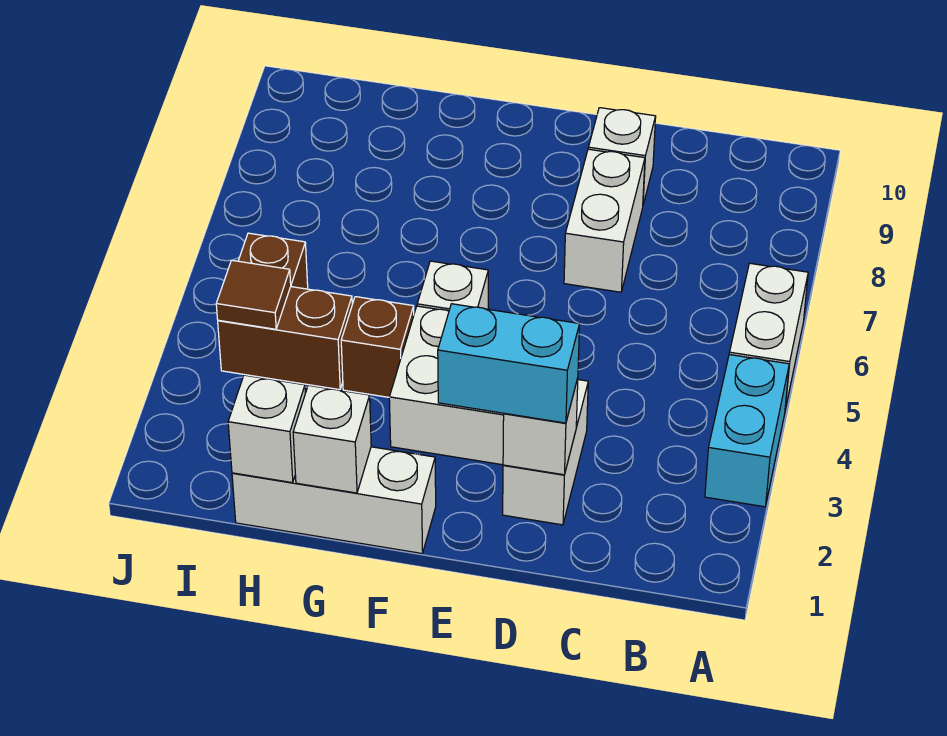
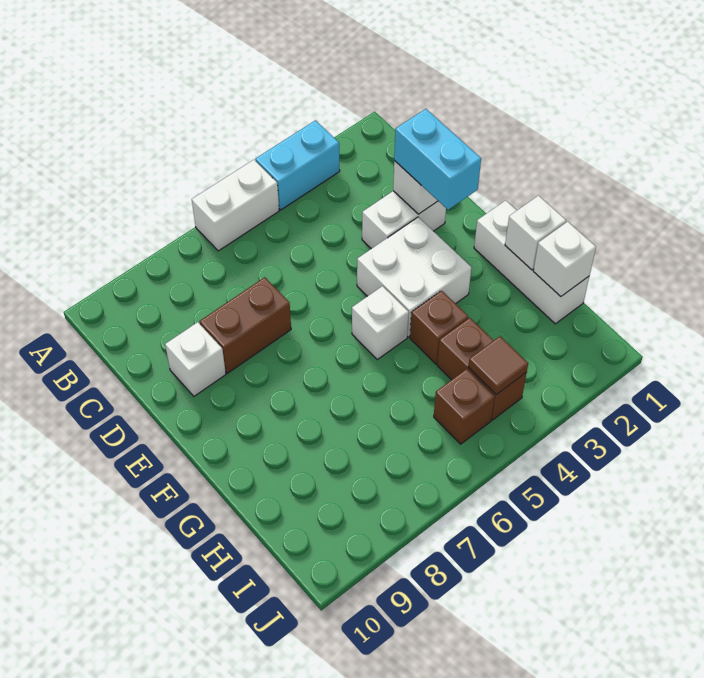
white 1x2 brick [564,149,645,292] -> brown 1x2 brick [200,277,291,373]

